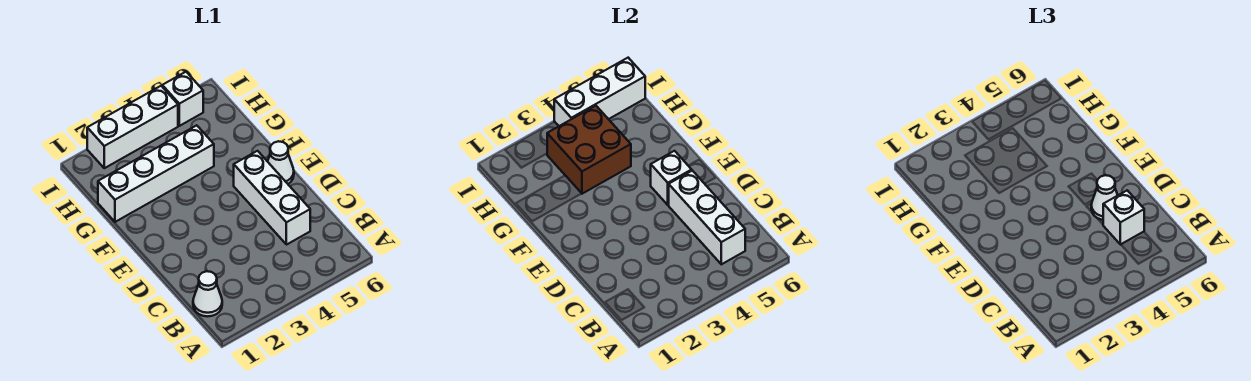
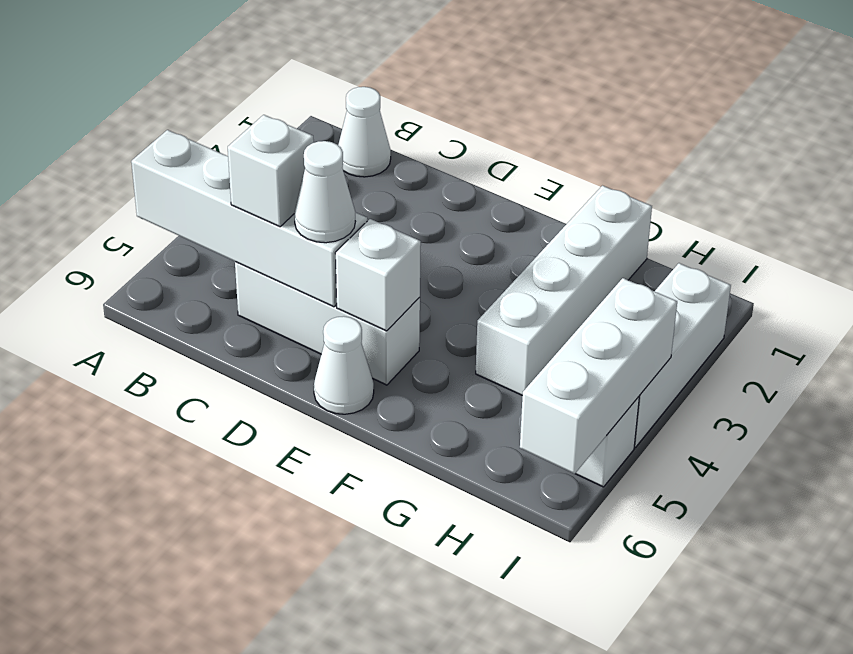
white 1x3 brick [669,171,745,264] -> white 1x4 brick [131,130,367,307]
brown 2x2 brick [547,106,631,194] -> none

